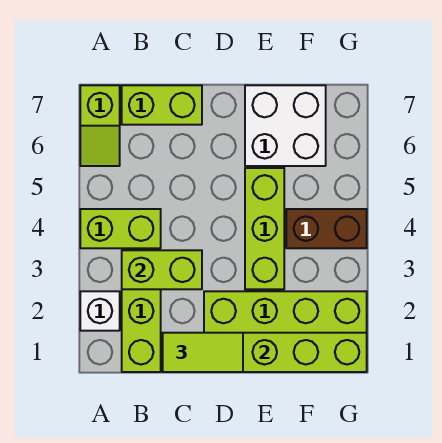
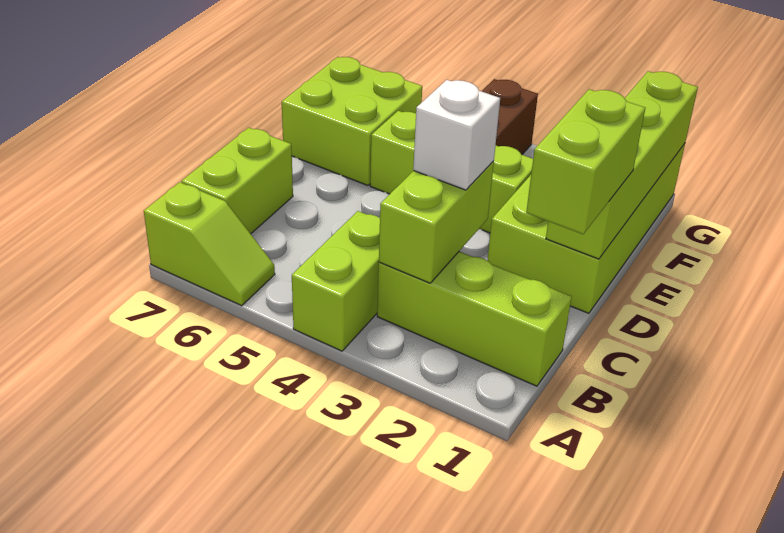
white 1x1 brick [80,291,120,331] -> white 1x1 brick moved to [413,80,500,190]
lime 1x2 tile [163,333,243,372] -> lime 1x2 brick [526,89,645,234]
white 2x2 brick [245,85,326,166] -> lime 2x2 brick [282,57,422,185]

